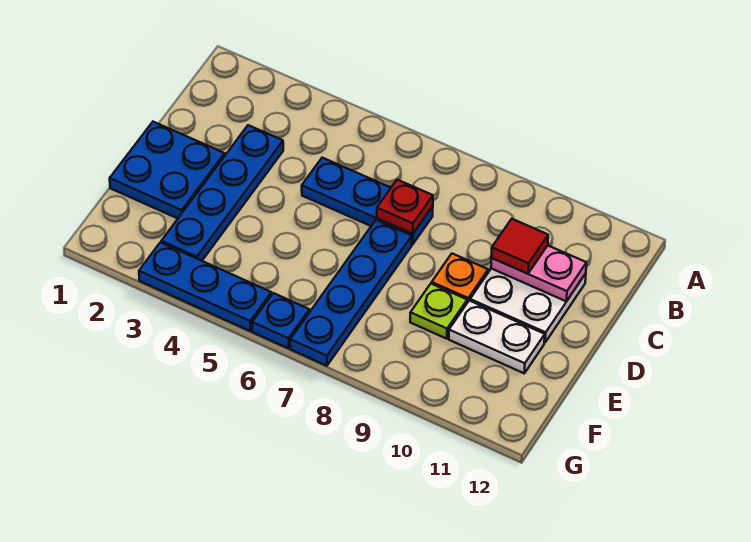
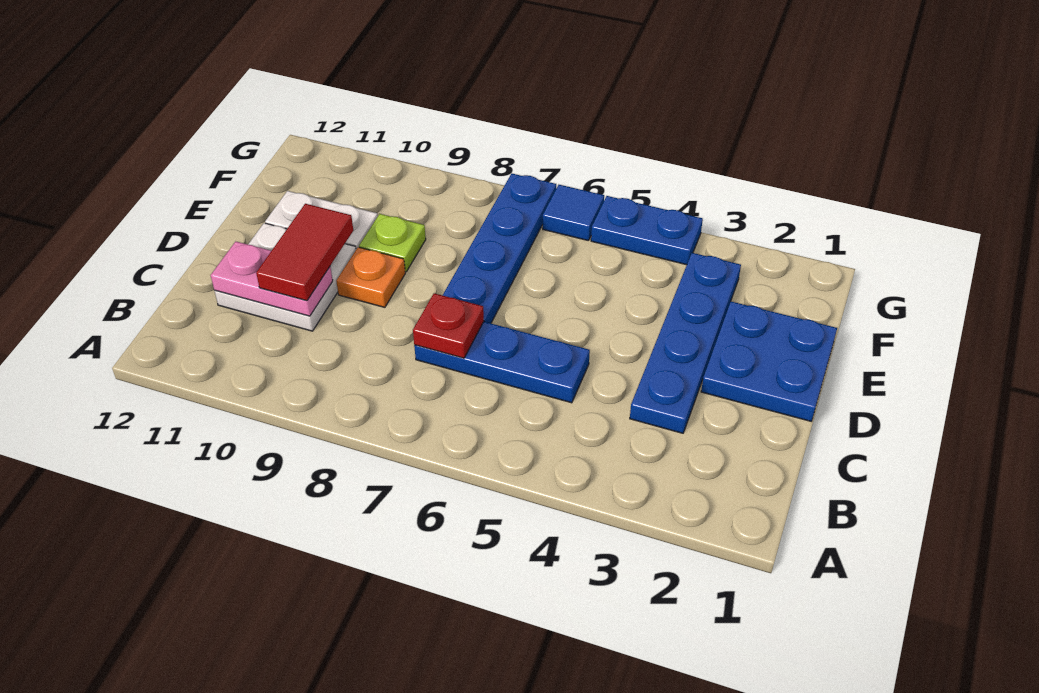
red 1x1 tile [491,219,548,274] -> red 1x2 tile [256,204,353,301]
blue 1x3 plate [139,242,271,331] -> blue 1x2 plate [591,196,703,265]
blue 1x1 plate [252,293,309,348] -> blue 1x1 tile [543,185,604,241]

